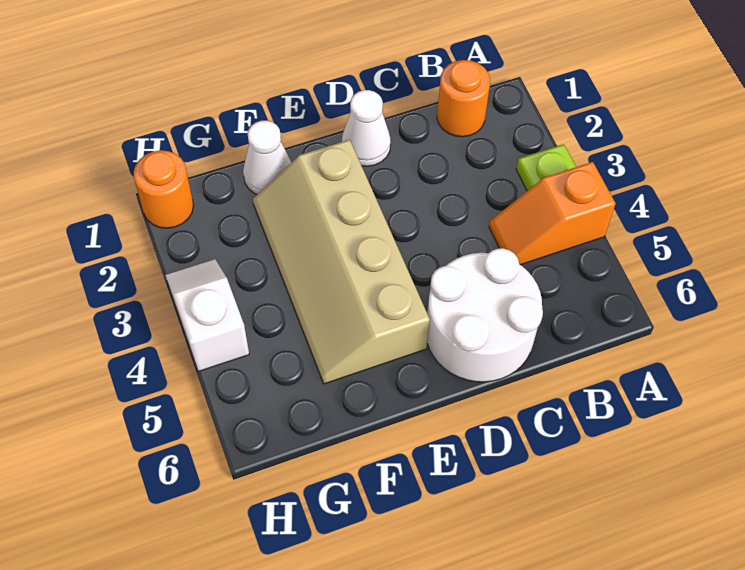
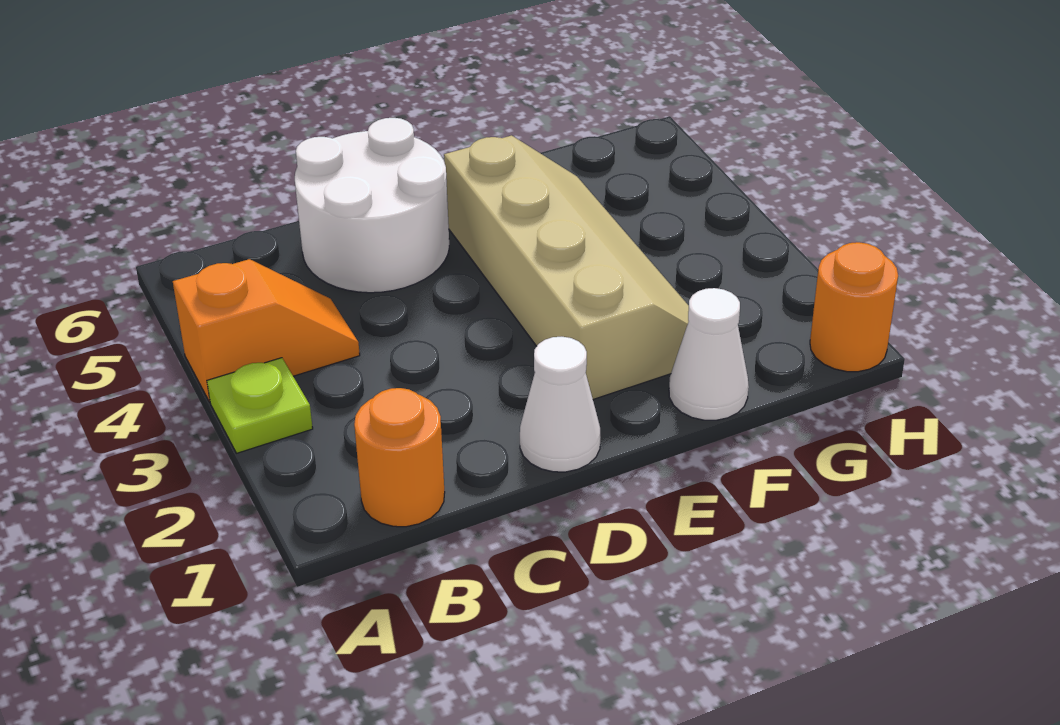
white 1x2 slope [165,259,249,372] -> none

